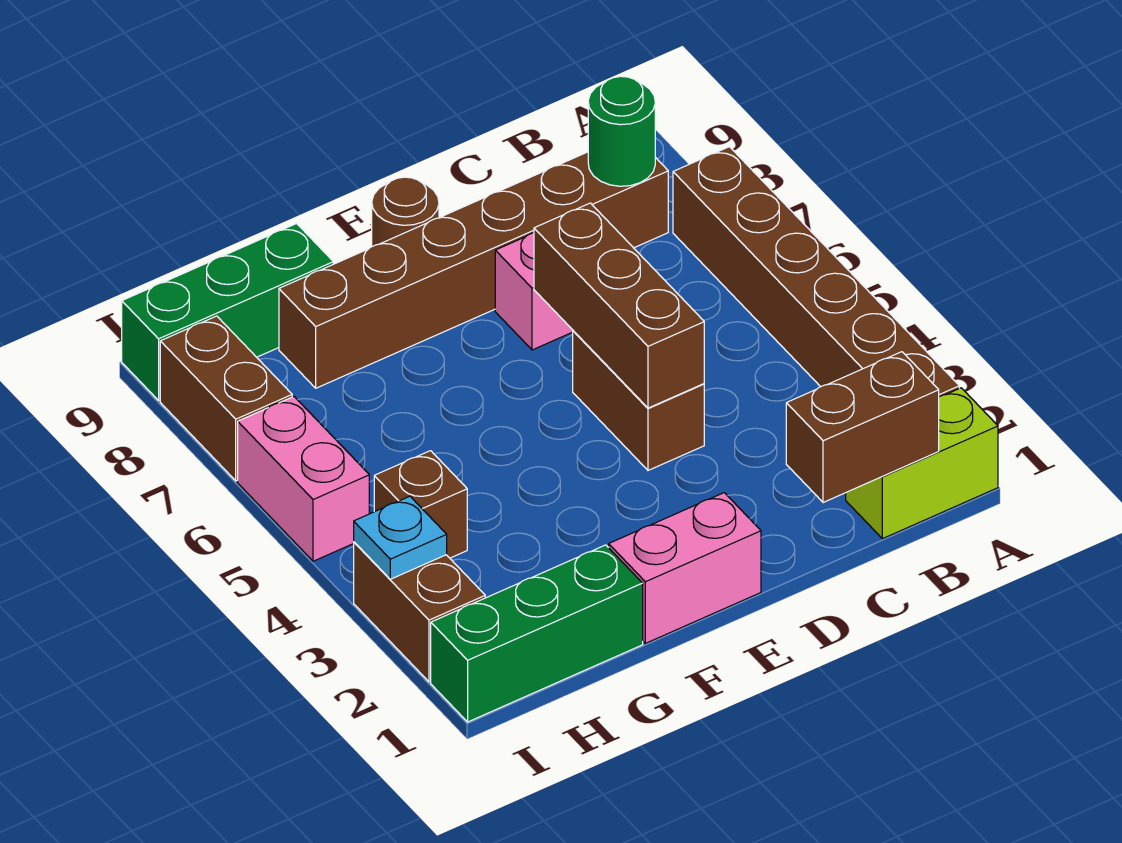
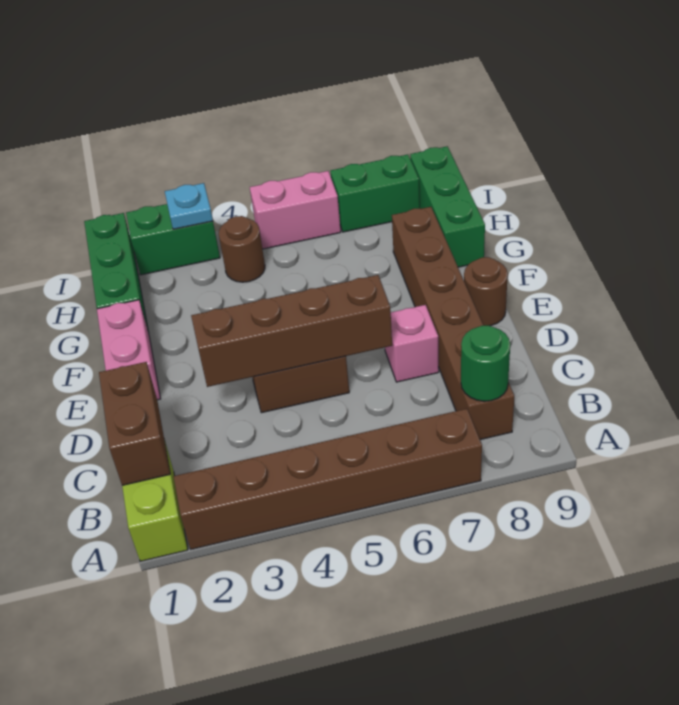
brown 1x3 brick [534,203,704,408] -> brown 1x4 brick [191,275,392,387]
brown 1x1 brick [374,451,467,558] -> brown 1x1 round brick [219,216,265,282]
brown 1x2 brick [354,542,485,682] -> green 1x2 brick [126,204,220,275]
brown 1x2 brick [160,316,292,481] -> green 1x2 brick [331,154,420,232]

